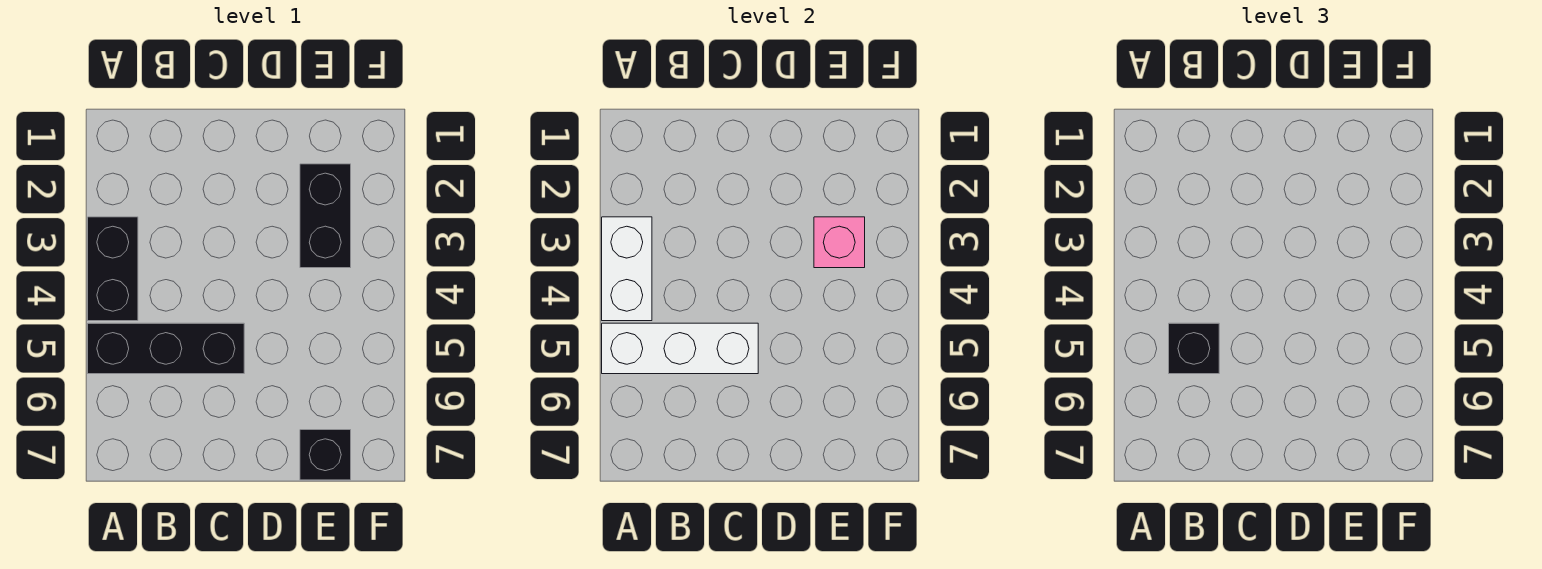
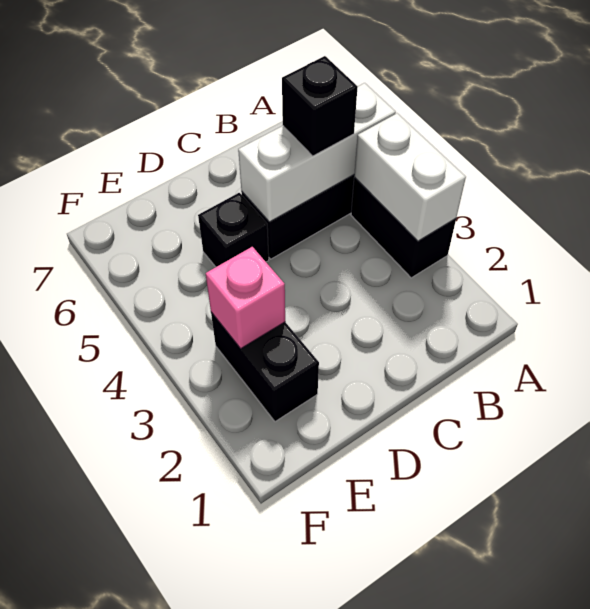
black 1x1 brick [300,430,351,480] -> black 1x1 brick moved to [198,193,269,267]

